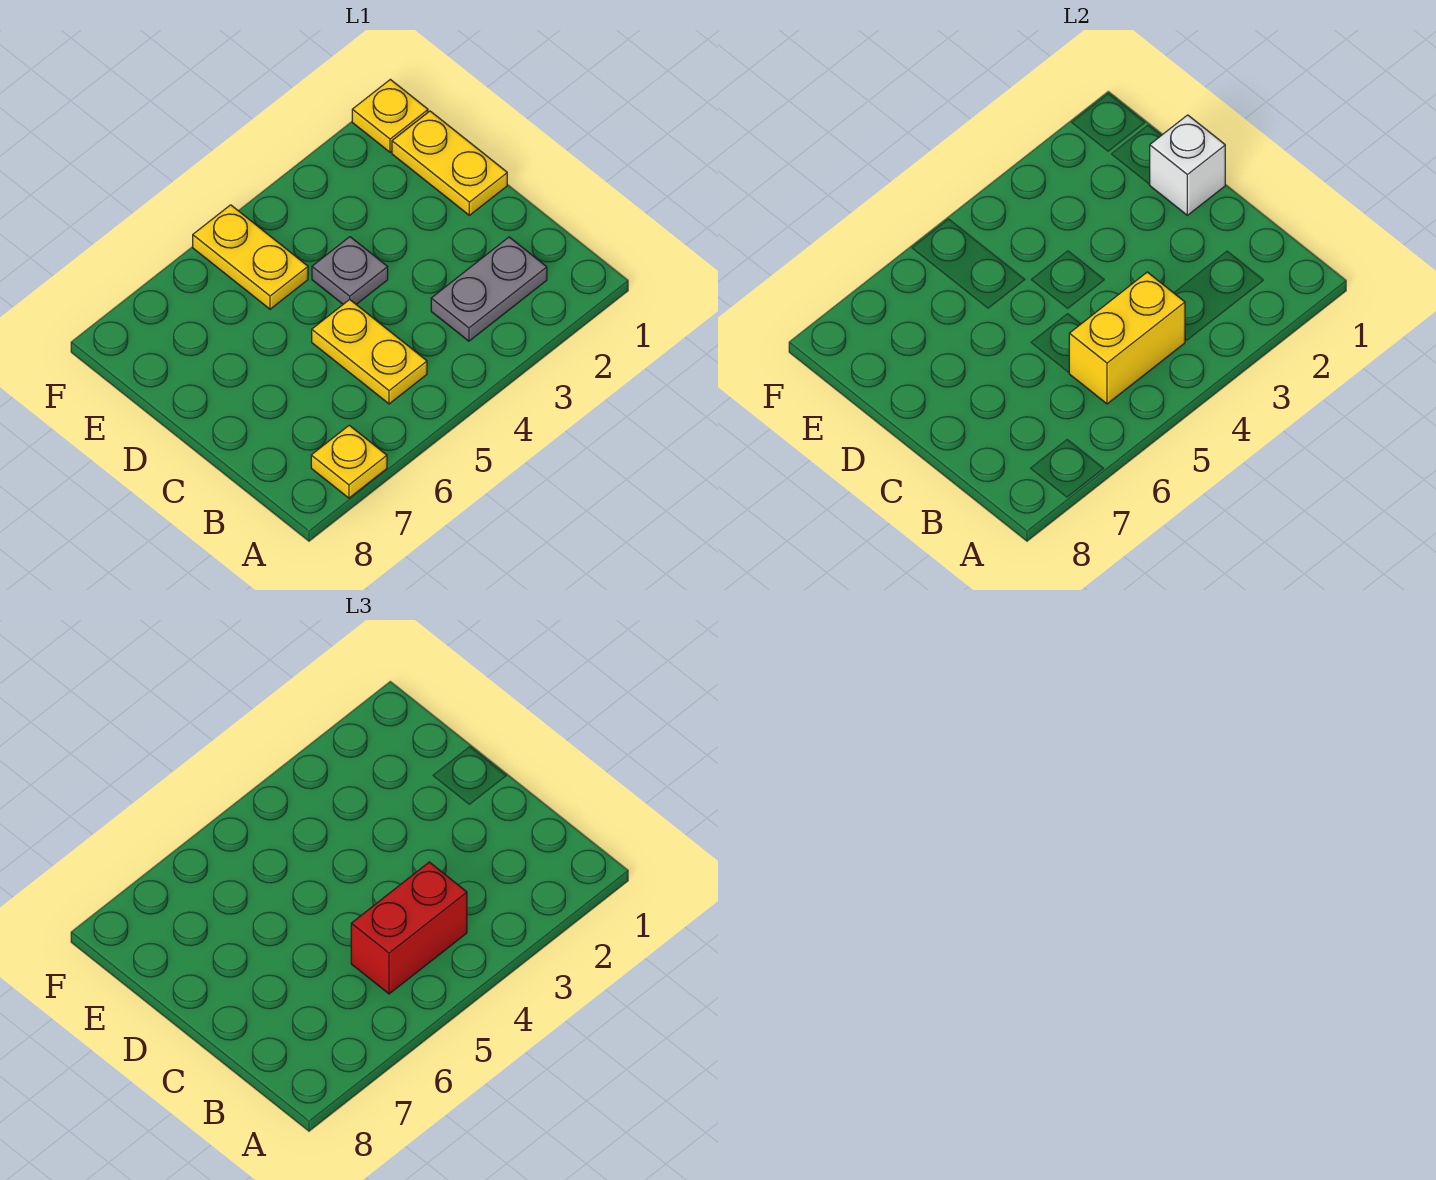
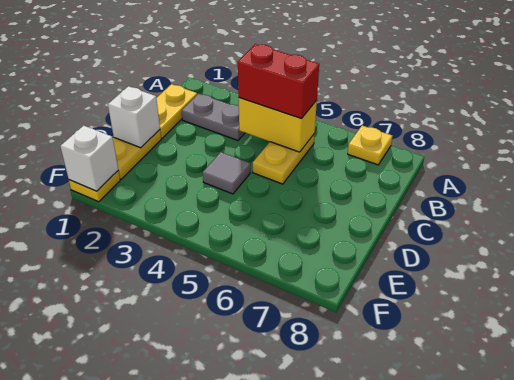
grey 1x1 plate [312,237,388,304] -> grey 1x1 tile [203,152,250,194]
yellow 1x2 plate [193,205,308,309] -> yellow 1x2 plate moved to [156,84,197,138]
none -> white 1x1 brick [60,125,118,191]

